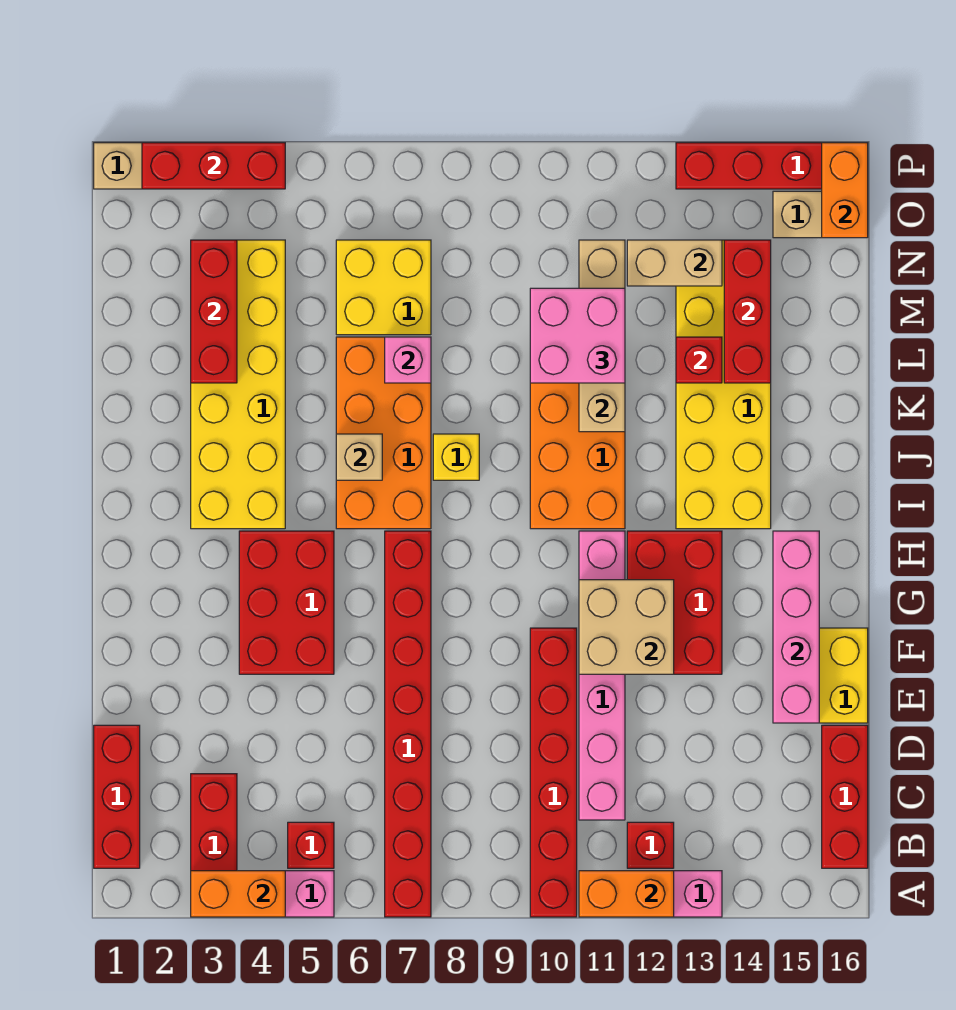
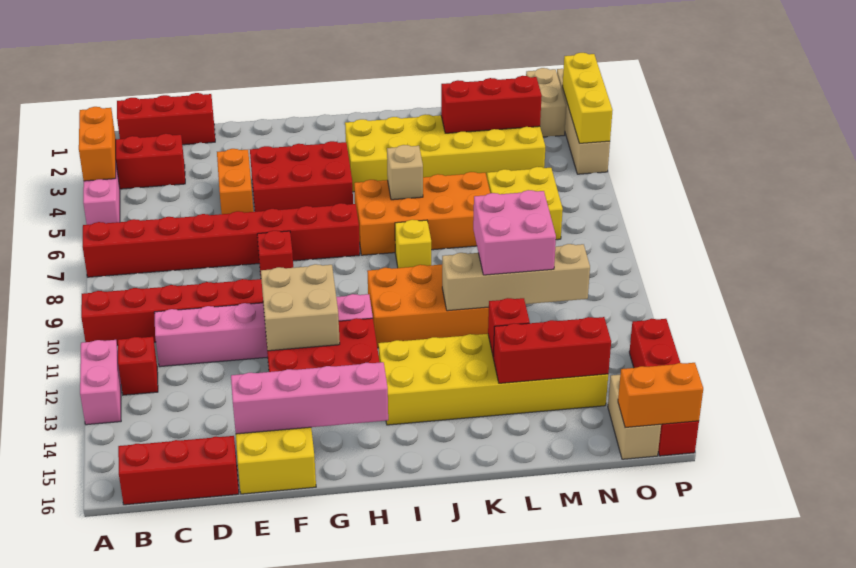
orange 1x2 brick [579,871,674,917] -> orange 1x2 brick moved to [217,149,253,214]
red 1x1 brick [288,822,334,868] -> red 1x1 brick moved to [257,231,293,275]
pink 1x1 brick [385,337,431,383] -> none
tan 1x2 brick [627,240,722,286] -> tan 1x2 brick moved to [526,68,566,137]
red 1x3 brick [142,143,285,189] -> yellow 1x3 brick [563,53,613,143]

